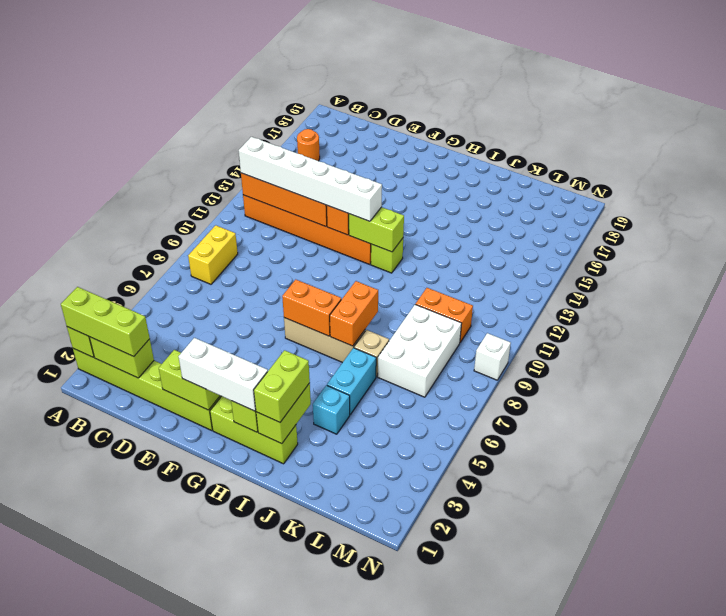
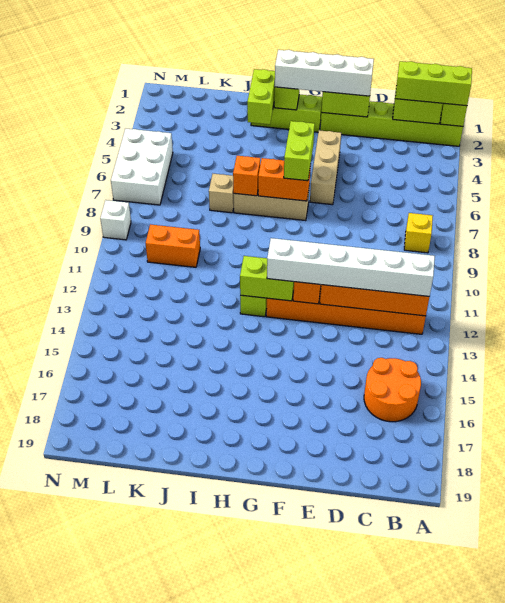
yellow 1x2 brick [188,225,238,284] -> yellow 1x1 brick [404,213,433,253]
orange 1x1 round brick [297,129,320,161] -> orange 2x2 round brick [364,358,421,422]
white 1x3 brick [179,338,268,411] -> white 1x4 brick [275,50,374,96]
none -> tan 1x3 brick [310,130,341,205]
lime 1x2 brick [254,350,310,422] -> lime 1x2 brick moved to [284,121,315,181]
orange 1x2 brick [330,281,378,346] -> orange 1x1 brick [233,156,260,196]
cyan 1x1 brick [313,385,350,434] -> none
cyan 1x2 brick [327,348,376,414] -> none
white 2x3 brick [378,305,462,397] -> white 2x3 brick moved to [111,128,173,205]

